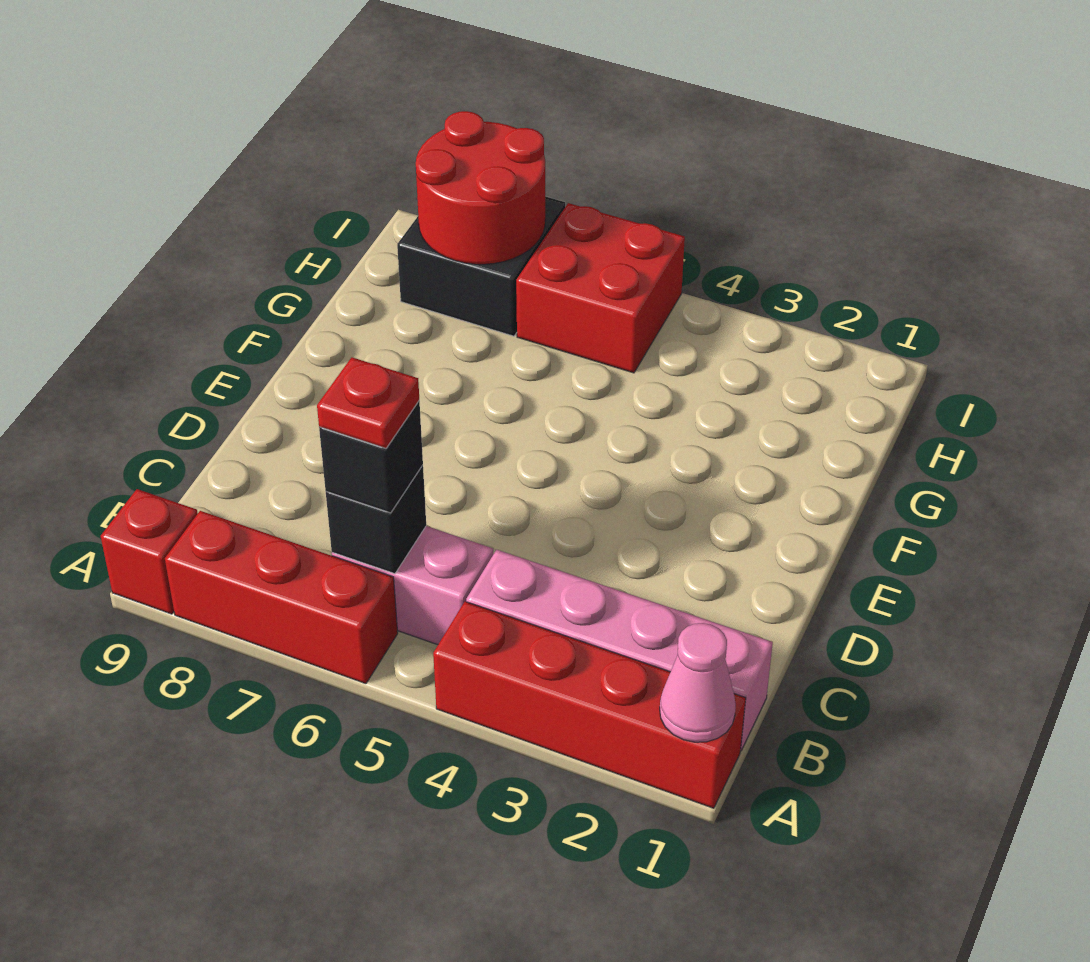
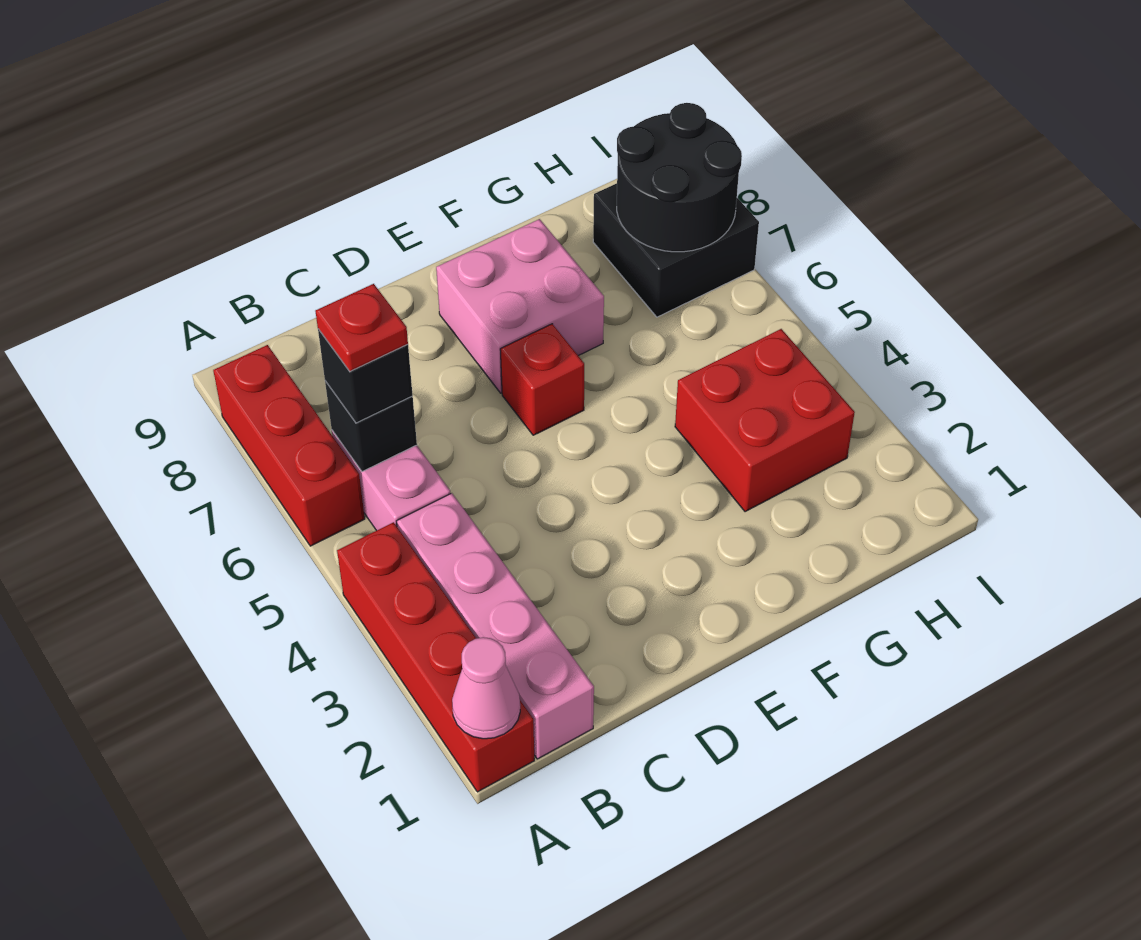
red 1x1 brick [101,489,198,614] -> red 1x1 brick moved to [500,324,584,435]
none -> pink 2x2 brick [436,219,604,393]
red 2x2 brick [516,203,685,373] -> red 2x2 brick moved to [675,329,855,512]
red 2x2 round brick [416,111,545,264] -> black 2x2 round brick [617,103,742,252]

